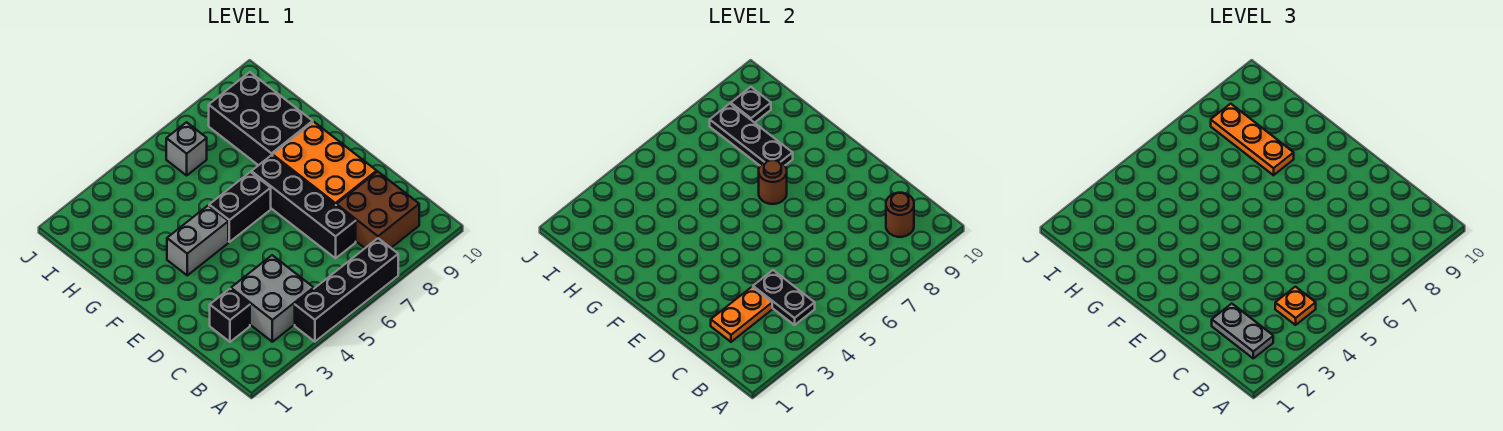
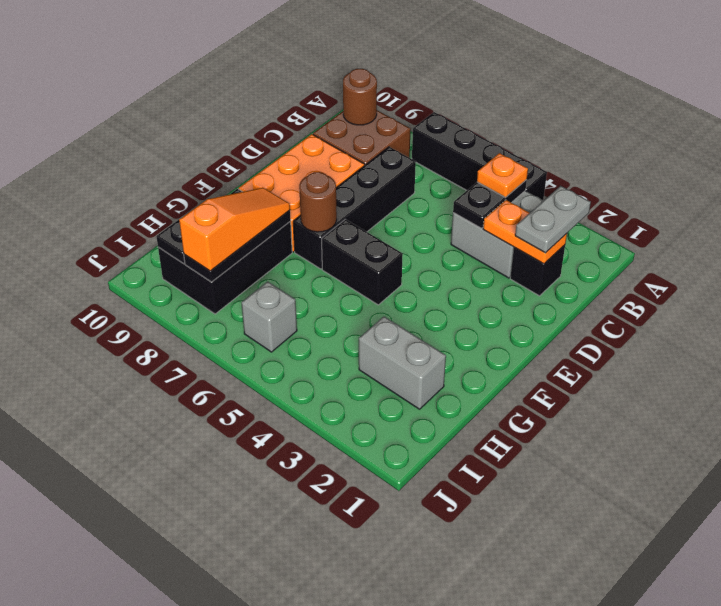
grey 1x2 brick [167,206,228,275] -> grey 1x2 brick moved to [359,317,446,409]
orange 1x3 plate [1211,104,1294,175] -> orange 1x3 slope [179,188,290,271]

